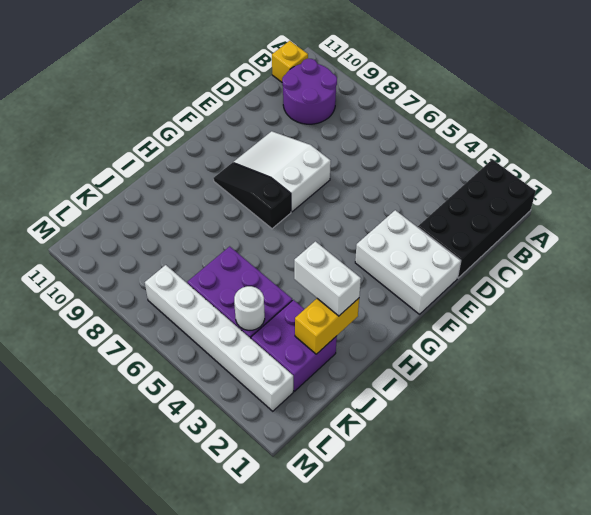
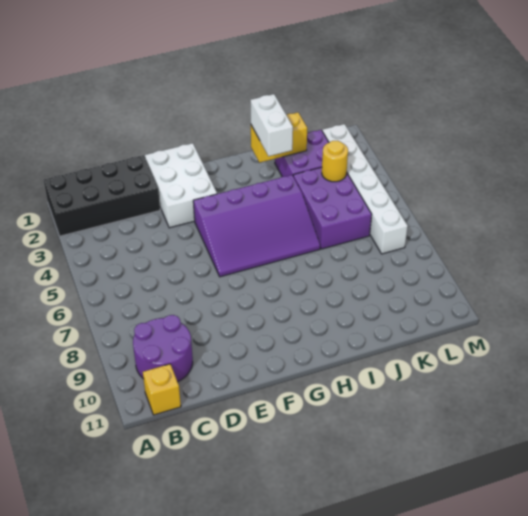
white 2x3 slope [234,131,331,212] -> none
none -> purple 3x4 slope [193,175,320,277]
black 1x3 slope [214,163,291,229] -> none
white 1x1 round brick [234,286,265,330] -> yellow 1x1 round brick [322,141,348,182]

